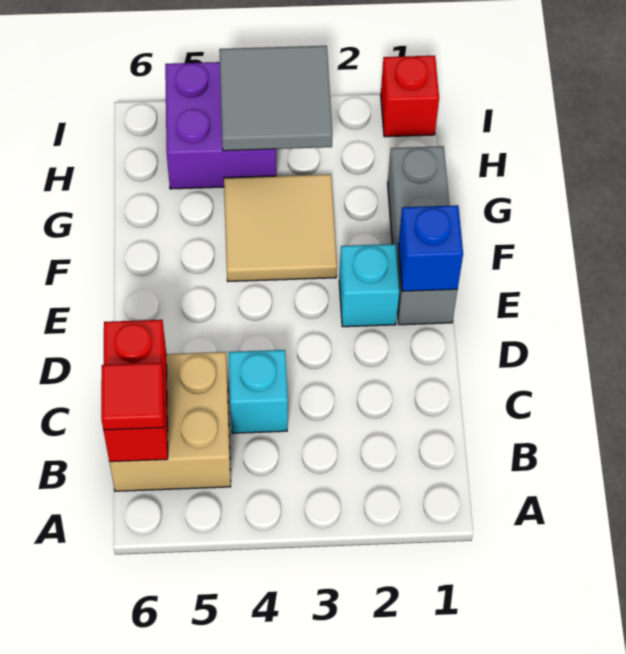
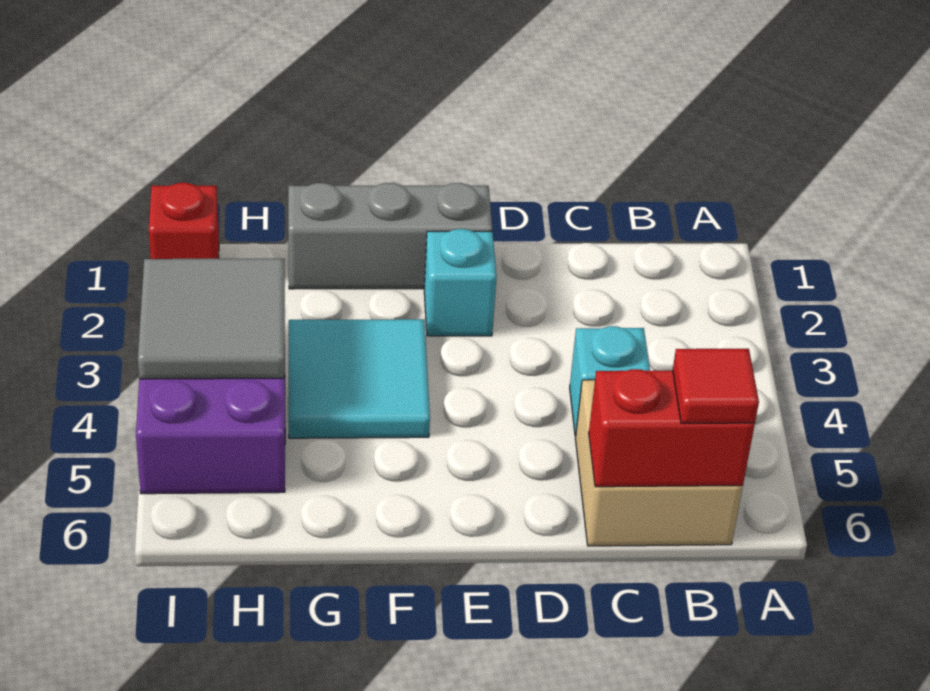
blue 1x1 brick [398,205,463,291] -> none
tan 2x2 tile [224,174,337,282] -> cyan 2x2 tile [288,319,430,438]

